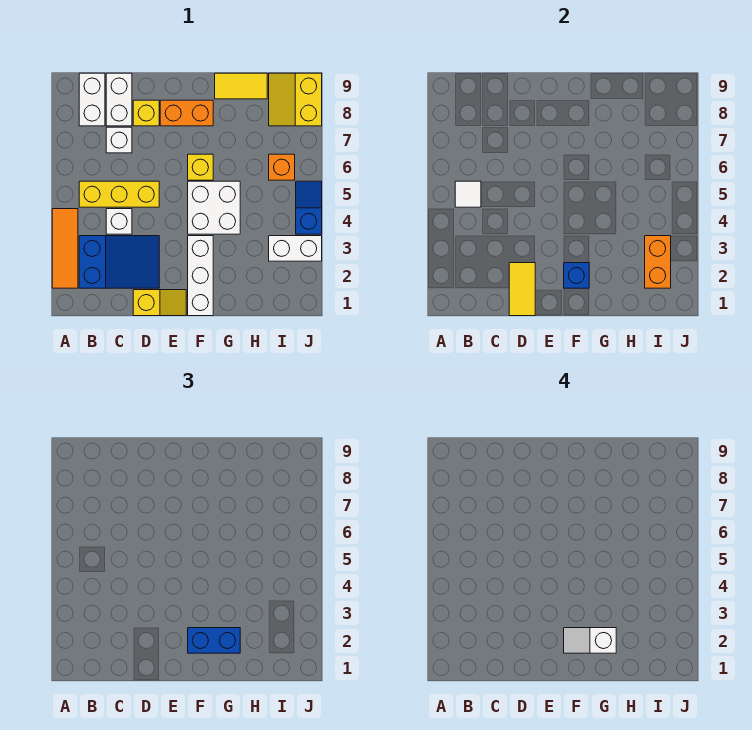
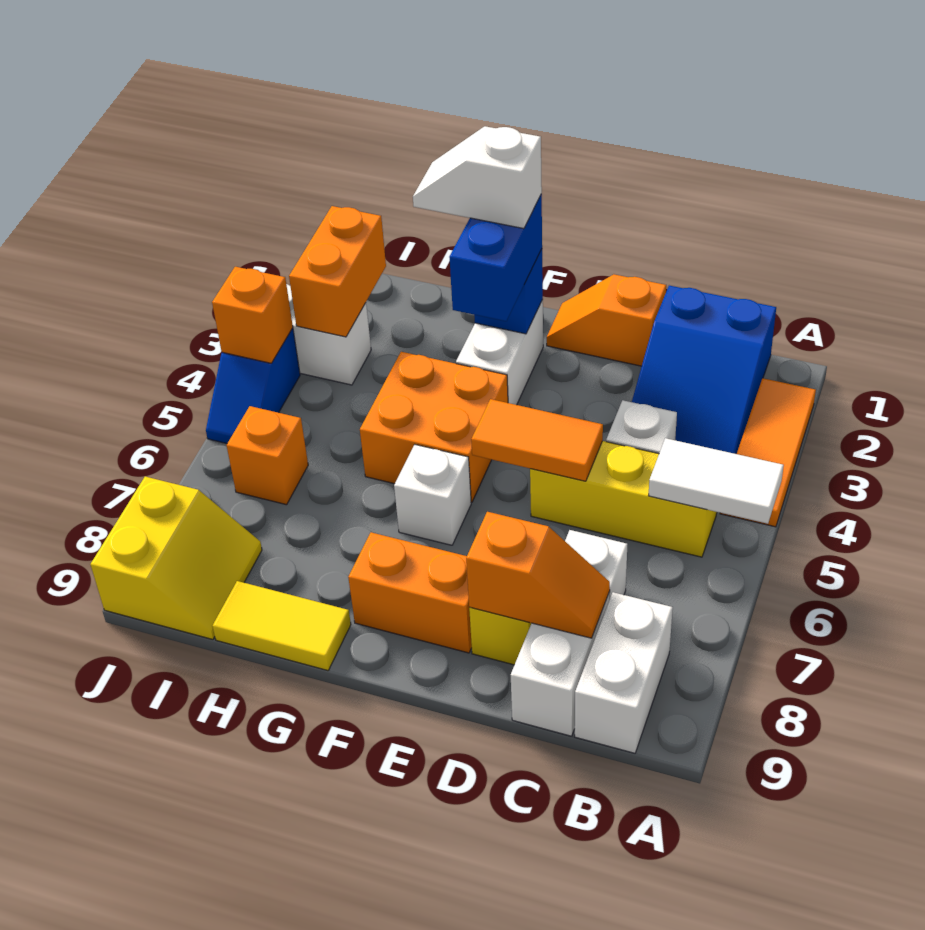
blue 2x3 slope [79,236,159,288] -> blue 2x3 slope turned to [632,286,776,454]
white 1x1 tile [455,181,481,207] -> white 1x2 tile [649,438,784,524]
none -> orange 1x2 slope [466,512,610,638]
yellow 1x2 slope [133,290,186,316] -> orange 1x2 slope [547,274,666,366]
yellow 1x2 tile [509,263,535,316] -> none
none -> orange 1x2 tile [471,399,603,481]
white 1x3 brick [188,236,213,316] -> white 1x2 brick [456,300,543,405]
blue 1x2 brick [188,628,240,653] -> blue 1x2 brick turned to [449,194,542,321]
white 1x2 slope [564,628,616,653] -> white 1x2 slope turned to [413,126,542,229]
white 2x2 brick [188,181,240,234] -> orange 2x2 brick [360,352,508,502]
yellow 1x1 brick [188,154,213,180] -> white 1x1 brick [394,445,471,545]
none -> orange 1x1 brick [212,267,293,363]

